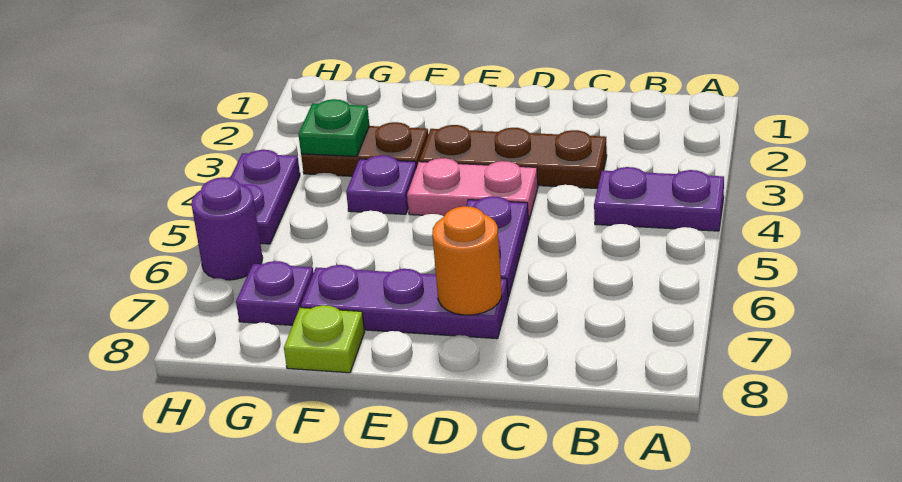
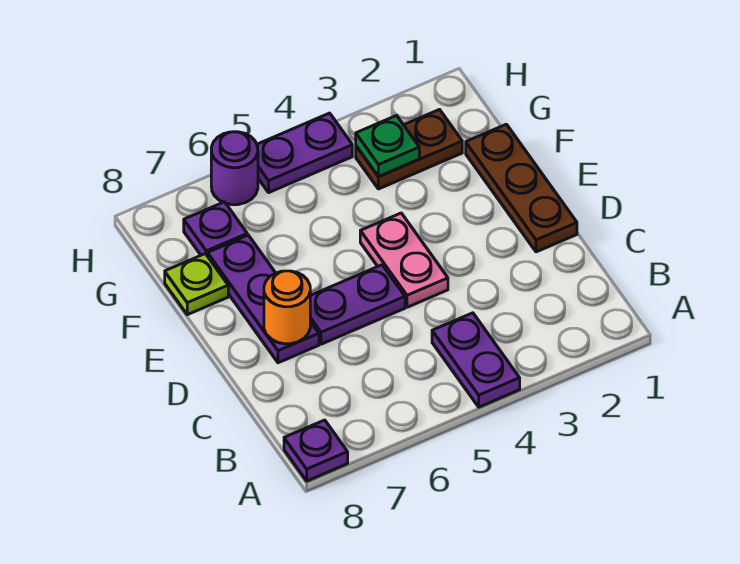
brown 1x3 plate [419,125,607,189] -> brown 1x3 plate moved to [466,124,577,252]
brown 1x2 plate [301,122,428,176] -> brown 1x2 plate turned to [356,110,462,189]
purple 1x1 plate [346,155,416,214] -> purple 1x1 plate moved to [284,420,348,481]

